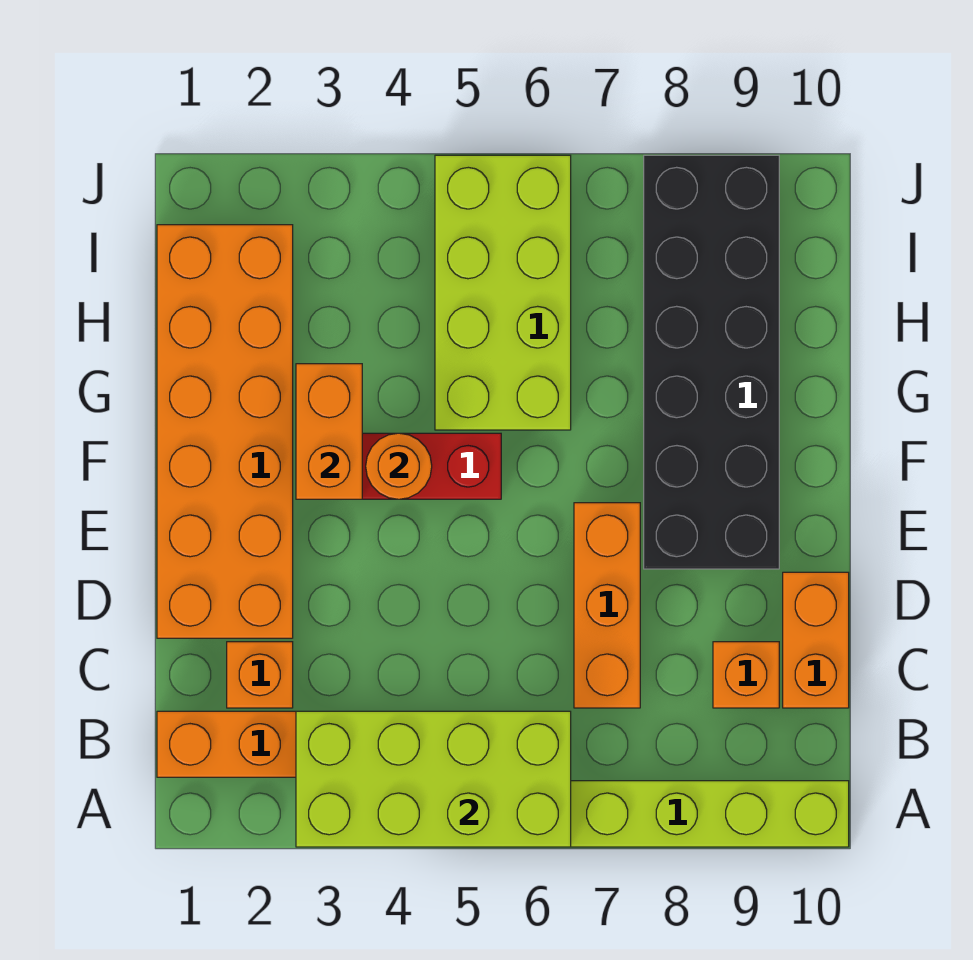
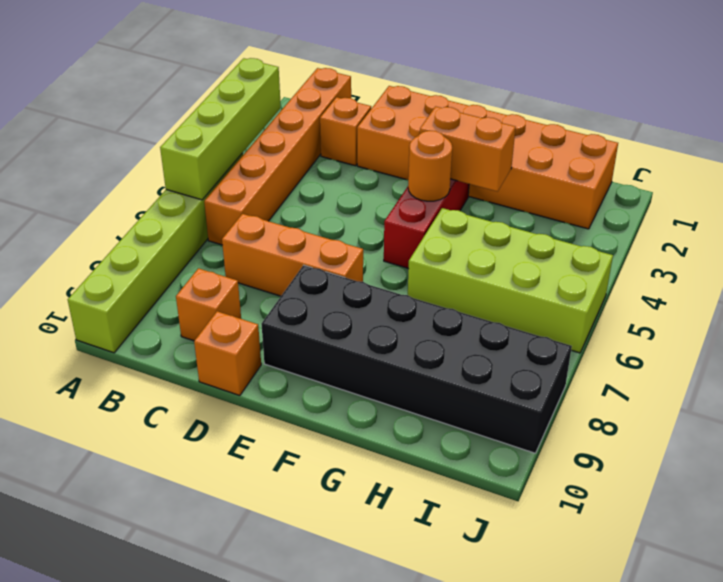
lime 2x4 brick [296,711,571,847] -> lime 1x4 brick [160,58,281,200]
orange 1x2 brick [783,572,849,708] -> orange 1x1 brick [194,311,261,396]

